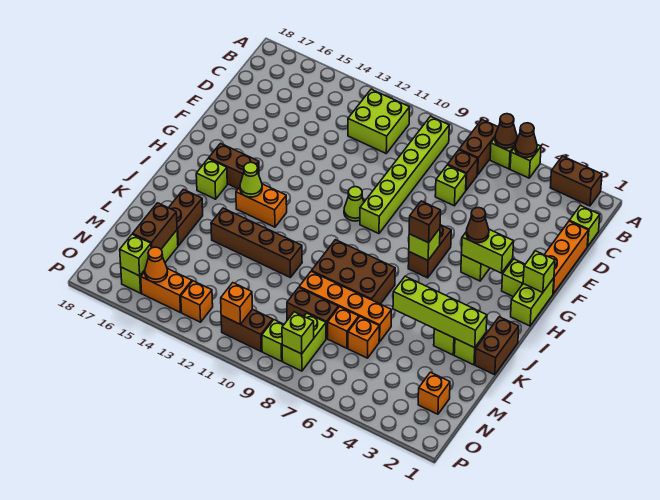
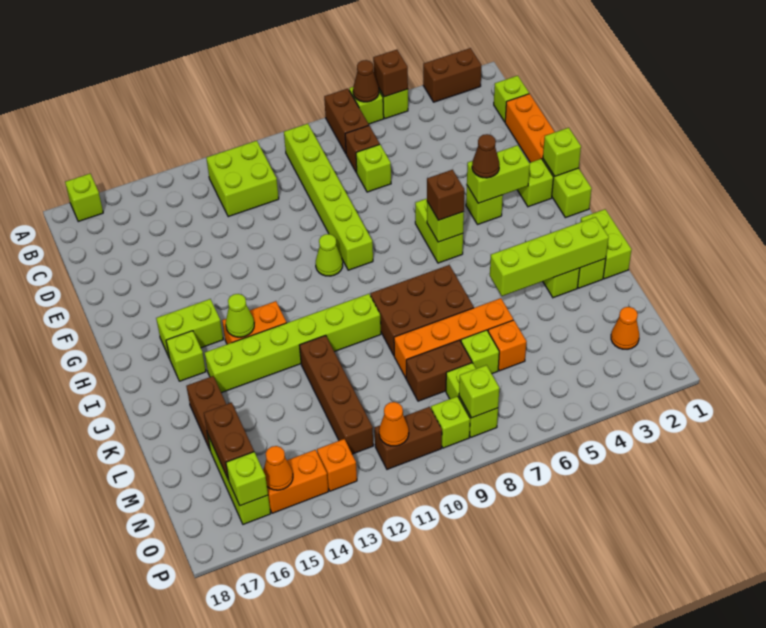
brown 1x1 cone [515,123,537,157] -> brown 1x1 brick [373,50,408,97]
none -> lime 1x1 brick [65,174,103,222]
brown 1x2 brick [408,225,451,278] -> lime 1x2 brick [415,199,463,263]
brown 1x2 brick [209,143,259,189] -> lime 1x2 brick [156,299,223,359]
brown 1x2 brick [475,317,519,375] -> lime 1x2 brick [581,209,632,279]
none -> lime 1x6 brick [205,294,381,393]
brown 1x4 brick [211,208,302,278] -> brown 1x4 brick turned to [300,335,373,454]
orange 1x1 brick [328,307,359,348] -> lime 1x1 brick [461,330,499,374]
orange 1x1 brick [418,372,450,414] -> orange 1x1 cone [611,307,639,349]
orange 1x1 brick [221,283,252,324] -> orange 1x1 cone [379,402,409,446]

